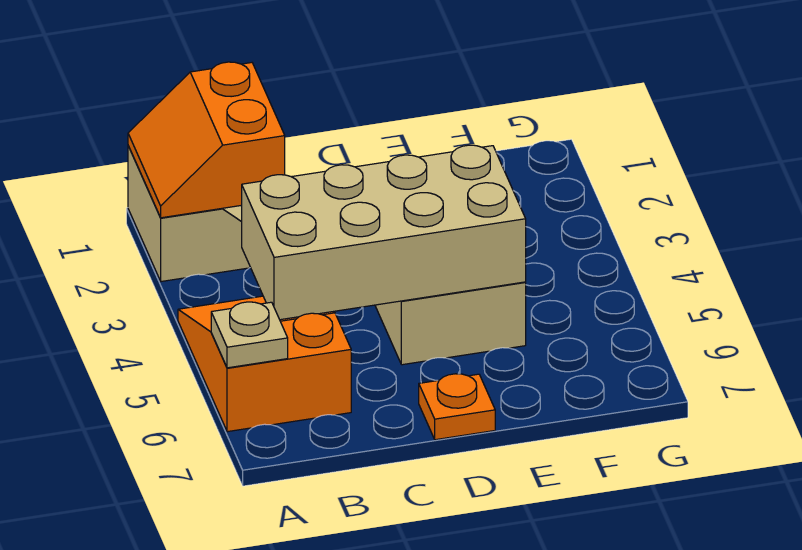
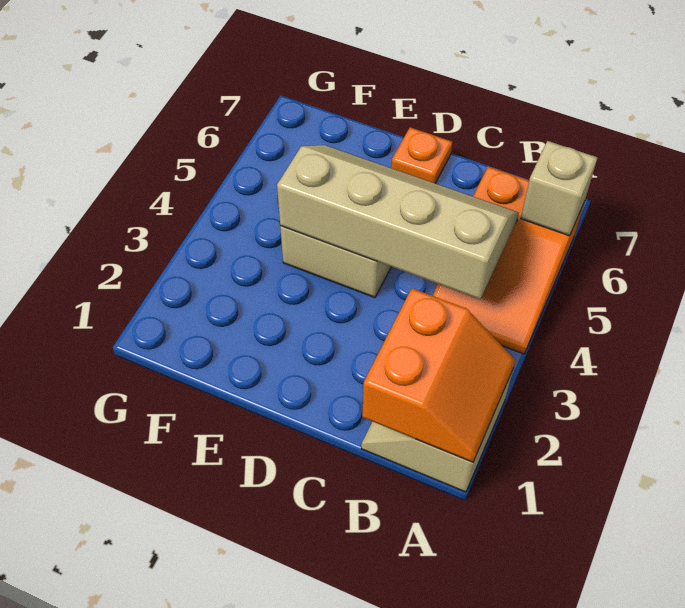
tan 1x1 plate [211,302,288,368] -> tan 1x1 brick [521,141,598,236]
tan 2x4 brick [242,145,526,320] -> tan 2x4 slope [277,145,519,299]

